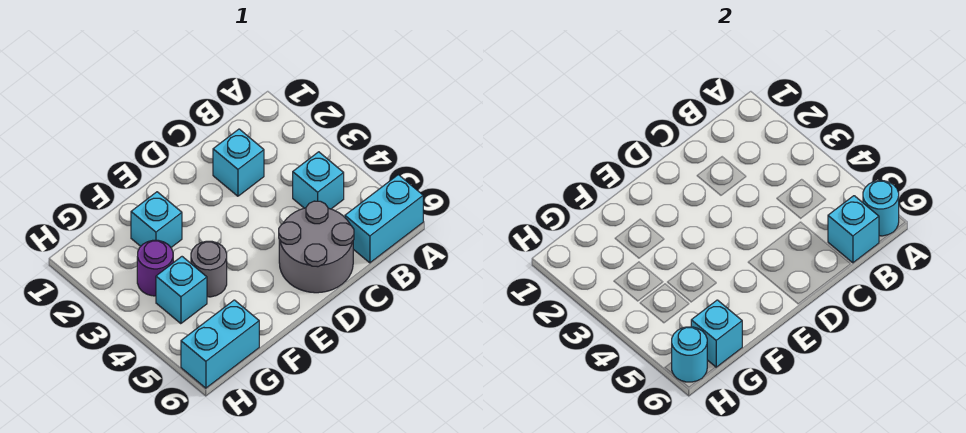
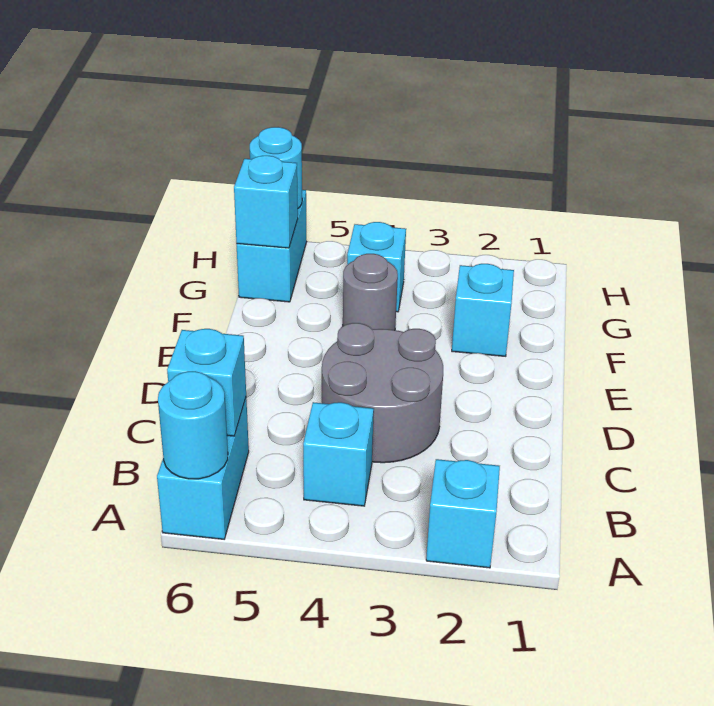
cyan 1x1 brick [213,129,264,196] -> cyan 1x1 brick moved to [426,459,500,568]
grey 2x2 round brick [279,201,354,293] -> grey 2x2 round brick moved to [322,323,443,463]
purple 1x1 round brick [137,240,173,296] -> none

